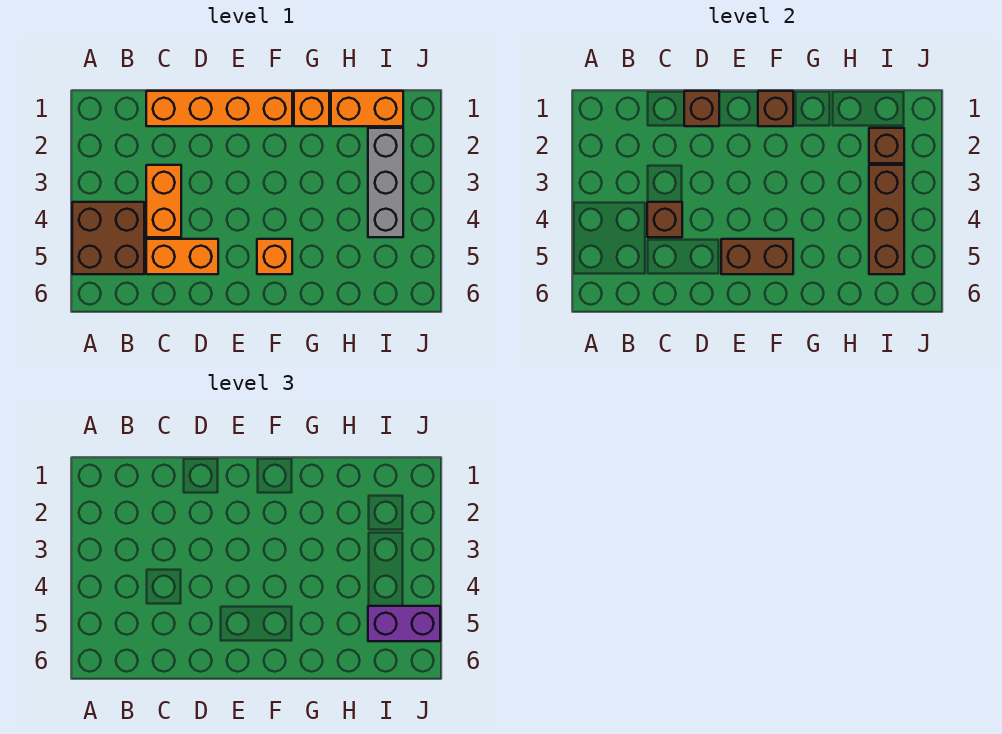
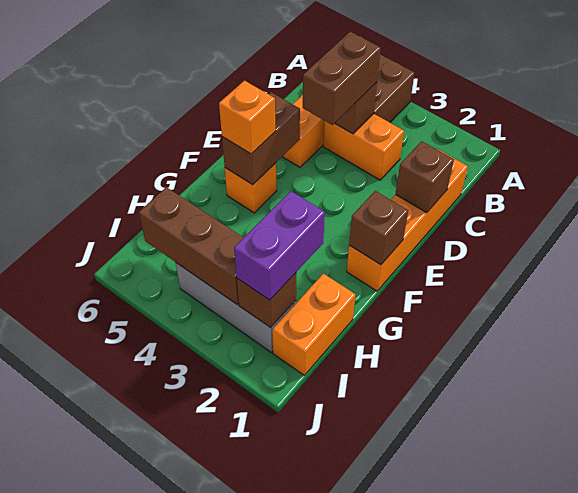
none -> brown 1x2 brick [303,32,381,125]
orange 1x1 brick [294,91,329,126] -> orange 1x1 brick moved to [219,81,276,154]
purple 1x2 brick [368,606,440,641] -> purple 1x2 brick moved to [234,191,325,300]

